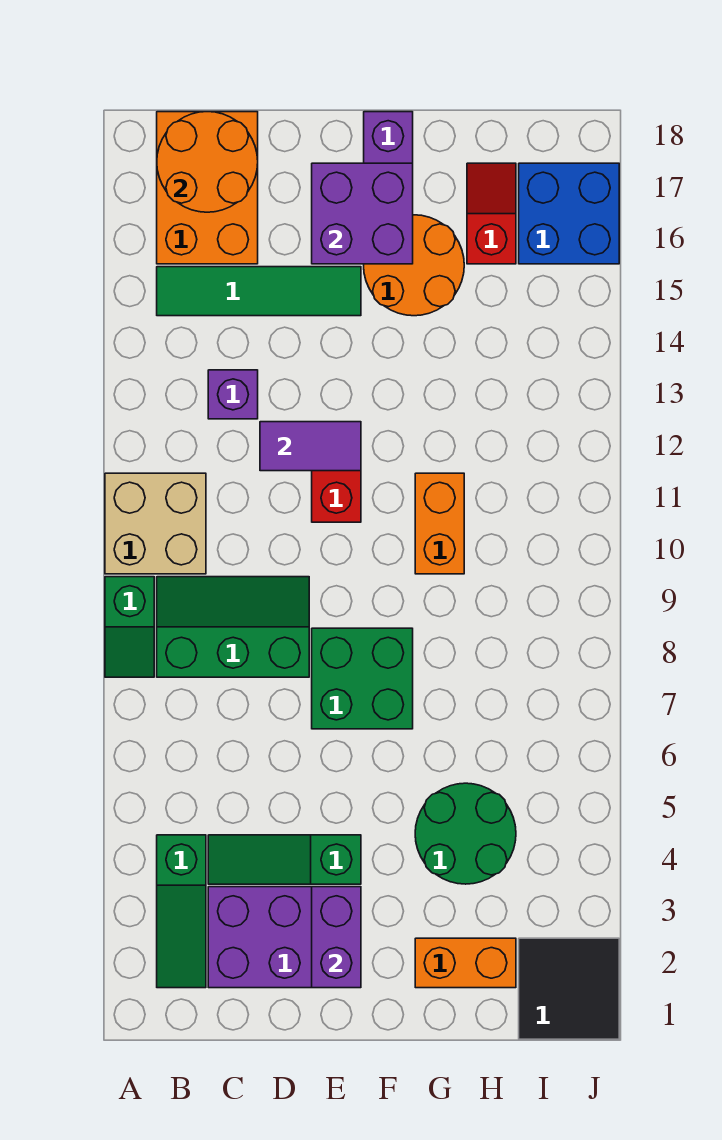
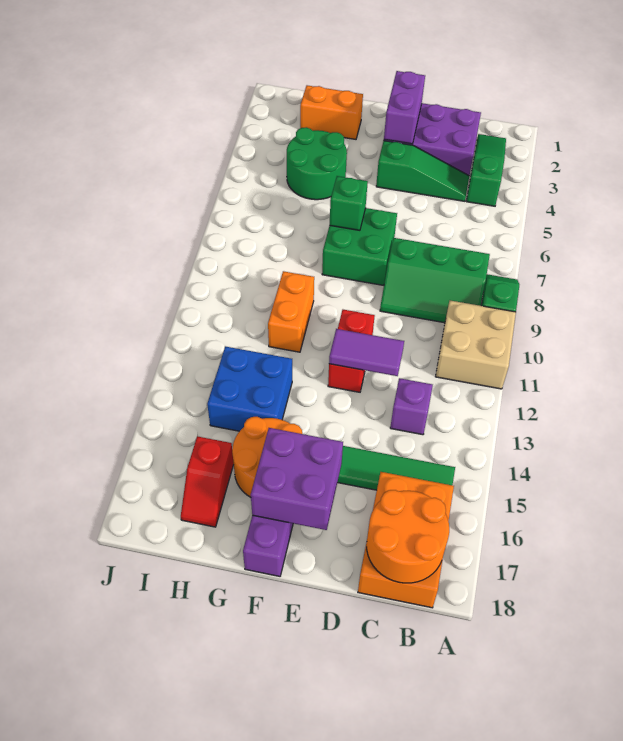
none -> green 1x1 brick [330,176,368,230]
black 2x2 tile [519,938,619,1039] -> none
blue 2x2 brick [519,163,619,264] -> blue 2x2 brick moved to [207,346,292,431]

